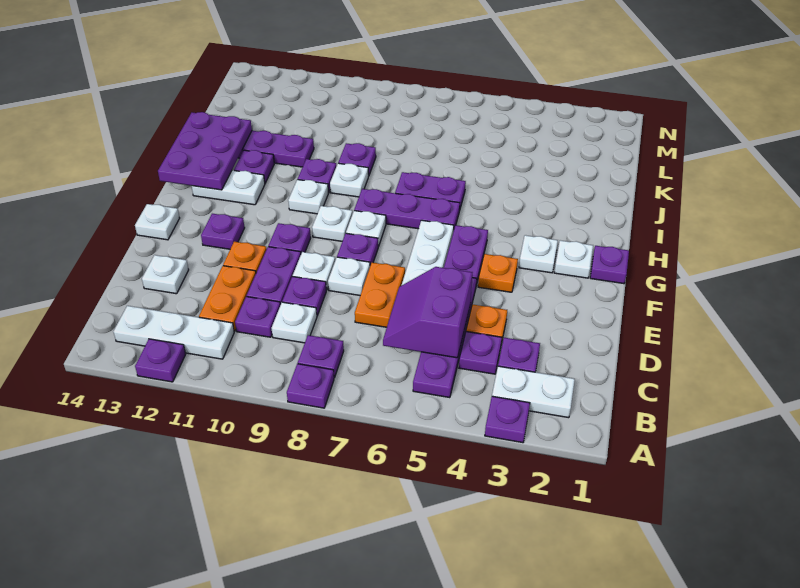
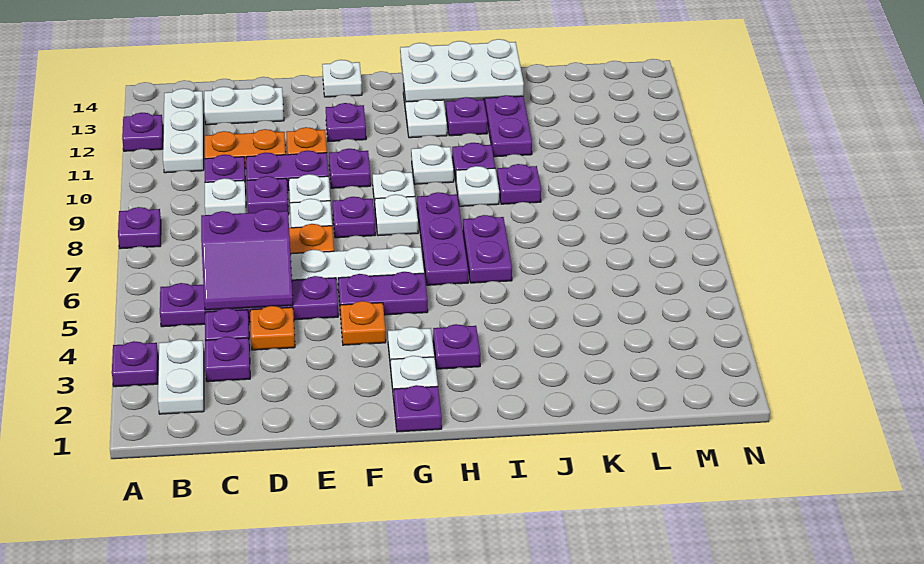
purple 1x1 plate [298,335,344,378] -> purple 1x1 plate moved to [433,324,480,369]
purple 2x2 slope [383,267,472,358] -> purple 2x2 slope turned to [201,209,293,310]
white 1x1 plate [142,255,189,294] -> white 1x2 plate [204,85,284,125]
purple 2x3 plate [158,112,252,190] -> white 2x3 plate [400,39,524,102]

